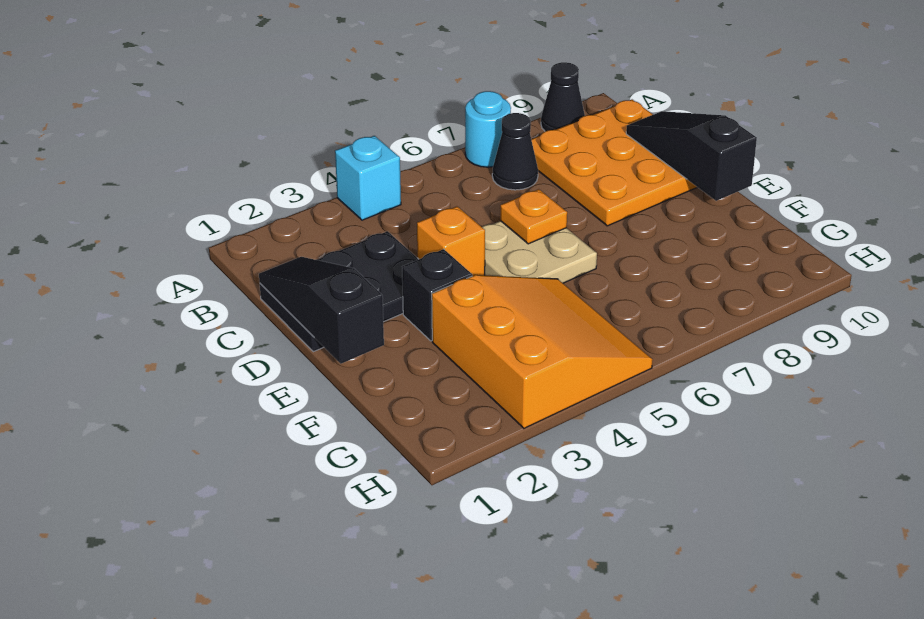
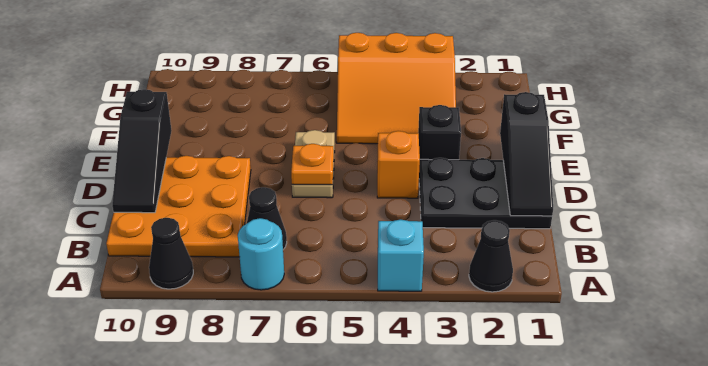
none -> black 1x1 cone [469,220,513,292]
tan 2x2 plate [482,221,597,283] -> tan 1x2 plate [292,130,335,198]
orange 3x3 slope [432,275,653,428] -> orange 3x3 slope turned to [337,33,456,144]

